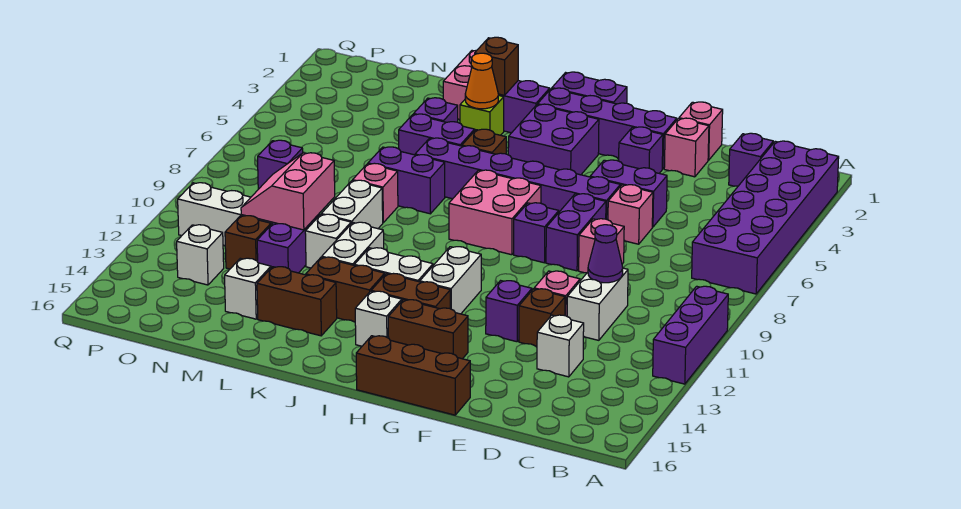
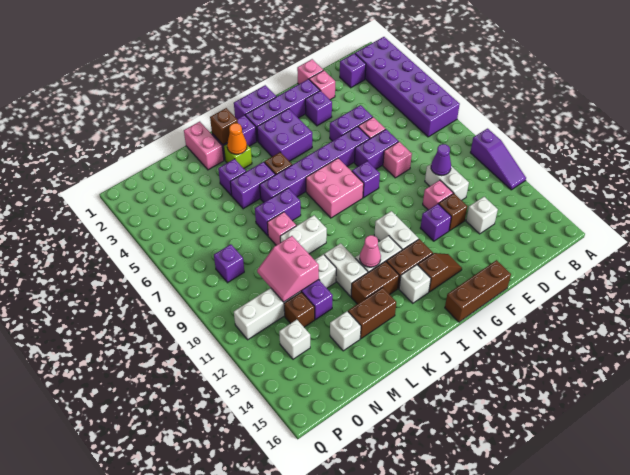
purple 1x3 brick [653,286,728,384] -> purple 1x3 slope [470,129,526,190]
purple 1x2 brick [546,194,606,271] -> purple 1x2 brick turned to [354,129,399,169]
brown 1x2 brick [388,300,468,359] -> brown 1x2 slope [418,253,462,292]
none -> pink 1x1 cone [360,235,381,267]
white 1x2 brick [321,180,383,229] -> white 1x2 brick turned to [280,215,327,254]

